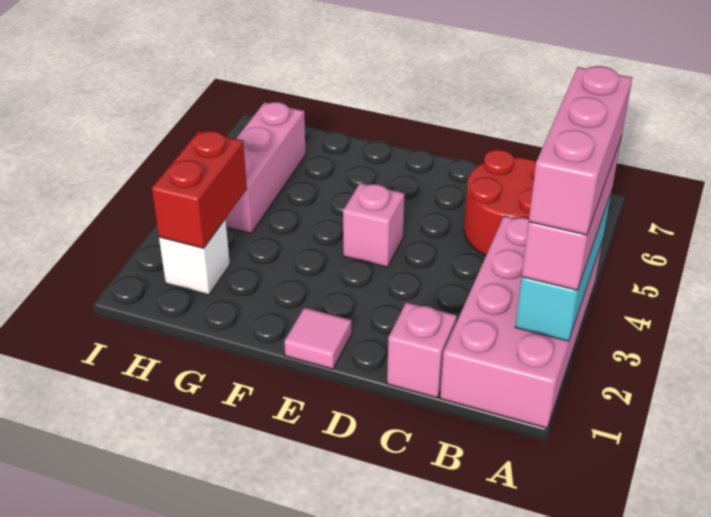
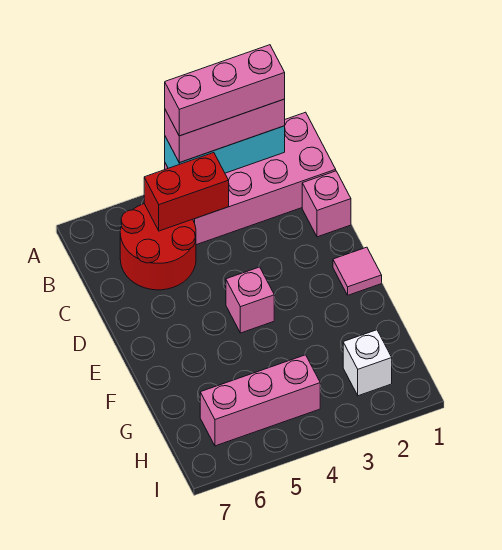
red 1x2 brick [152,131,247,248] -> red 1x2 brick moved to [144,153,229,231]

